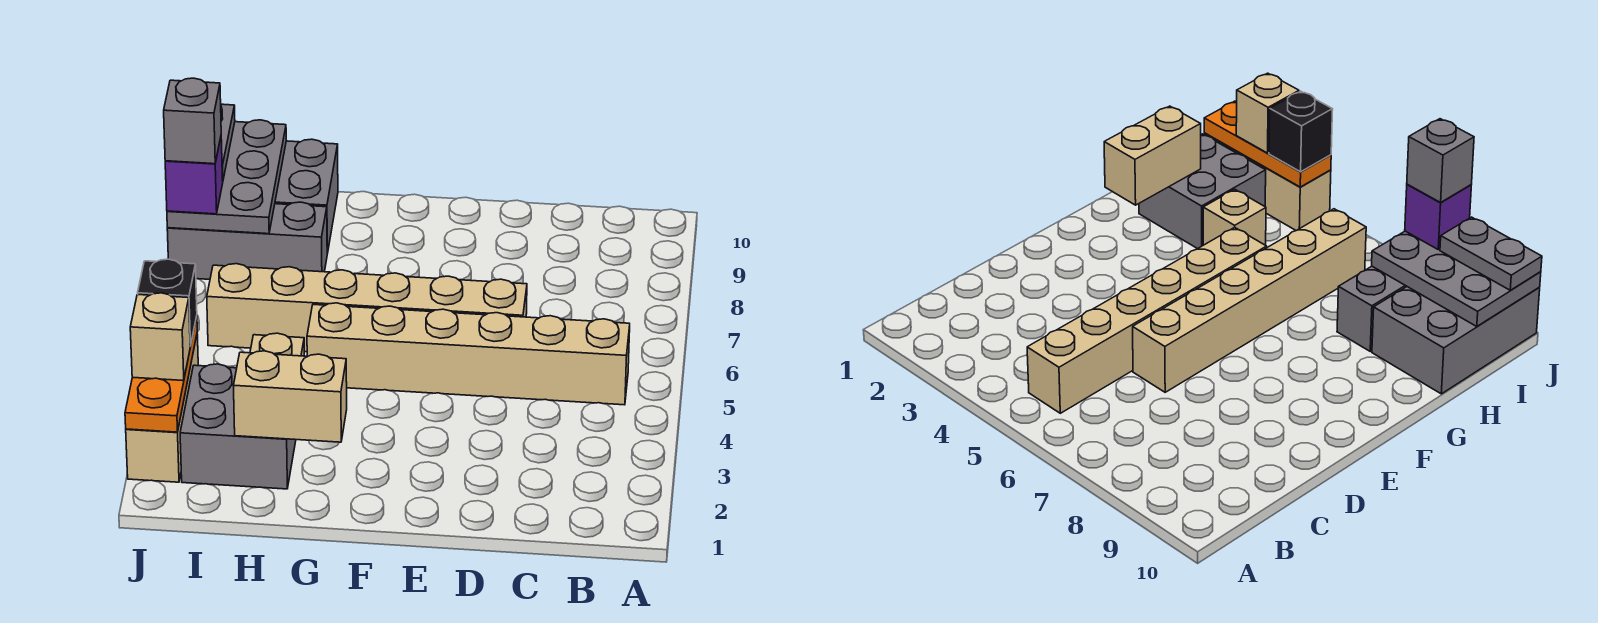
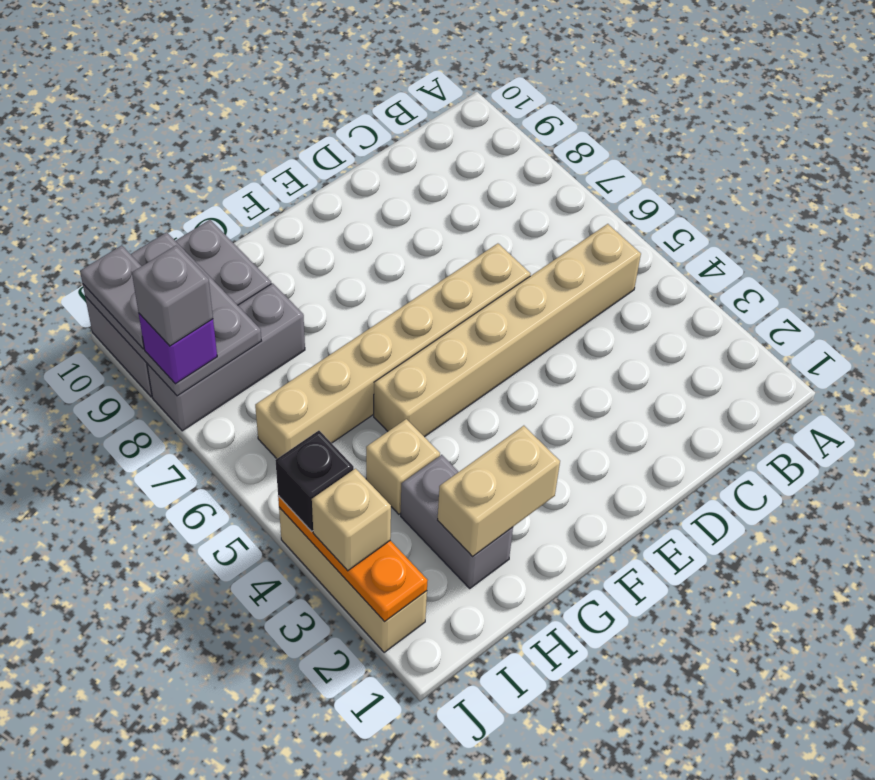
grey 2x2 brick [180,364,296,489] -> grey 1x2 brick [401,455,513,588]

